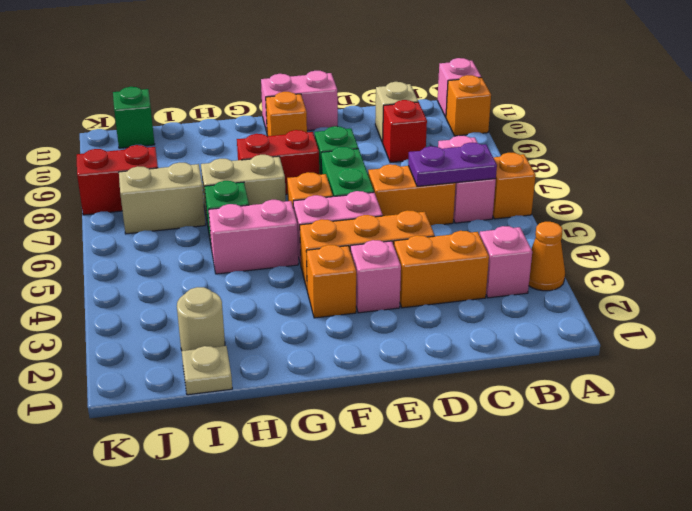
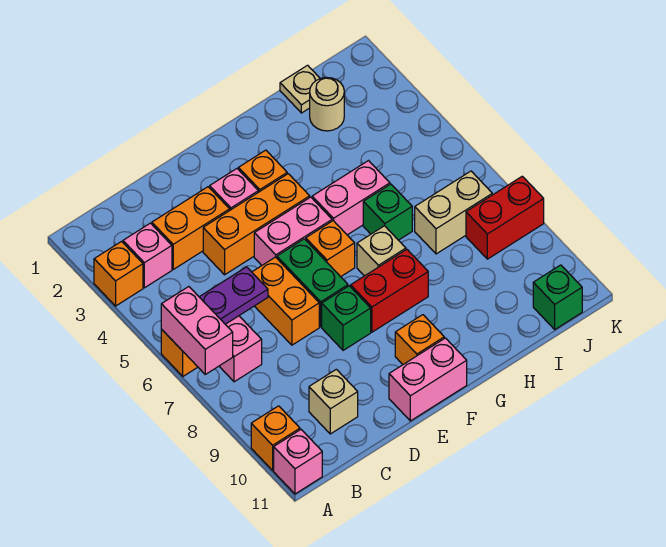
orange 1x1 cone [529,222,565,291] -> orange 1x1 brick [94,242,143,306]
none -> pink 1x2 brick [161,287,233,374]
orange 1x2 brick [368,164,456,225] -> orange 1x2 brick turned to [252,257,319,345]
red 1x1 brick [383,100,427,163] -> none
tan 1x2 brick [201,155,286,219] -> tan 1x1 brick [357,226,406,276]

